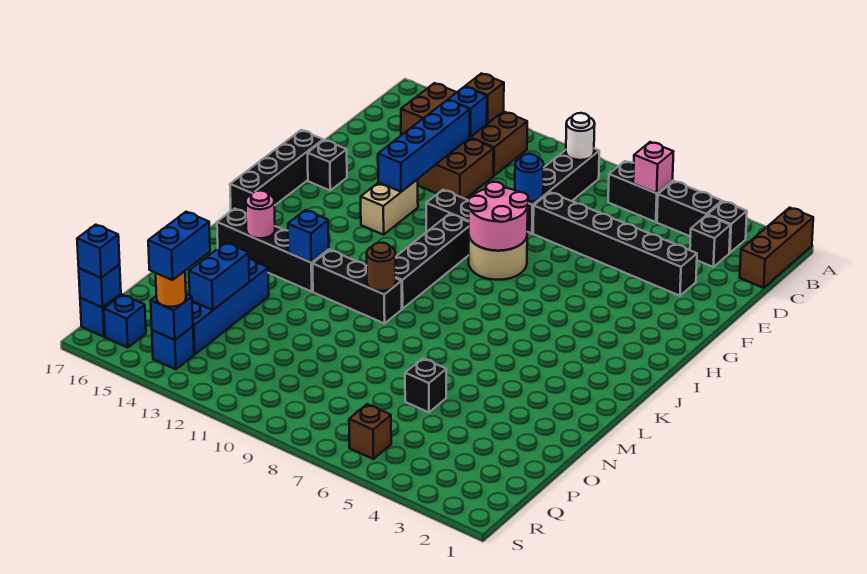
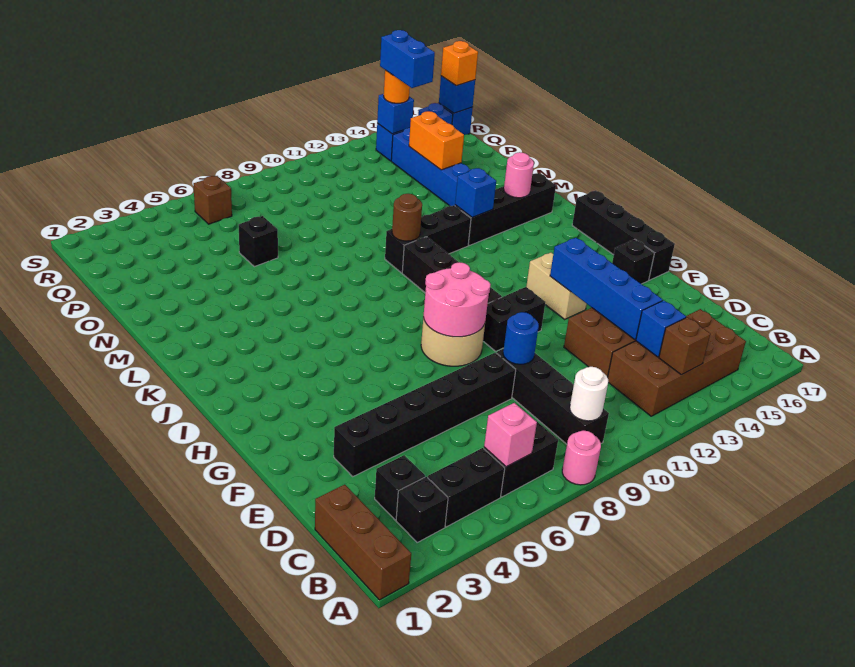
none -> pink 1x1 round brick [562,431,601,485]
blue 1x2 brick [189,243,249,310] -> orange 1x2 brick [409,111,464,170]
blue 1x1 brick [77,225,120,278] -> orange 1x1 brick [441,41,478,86]

